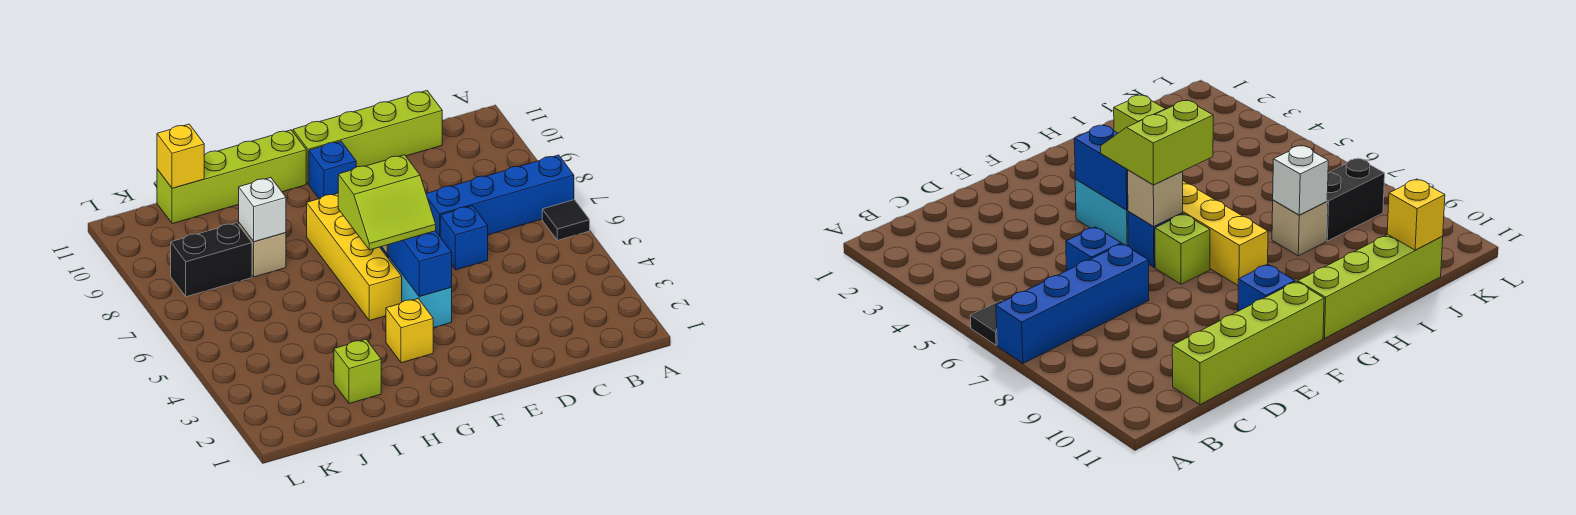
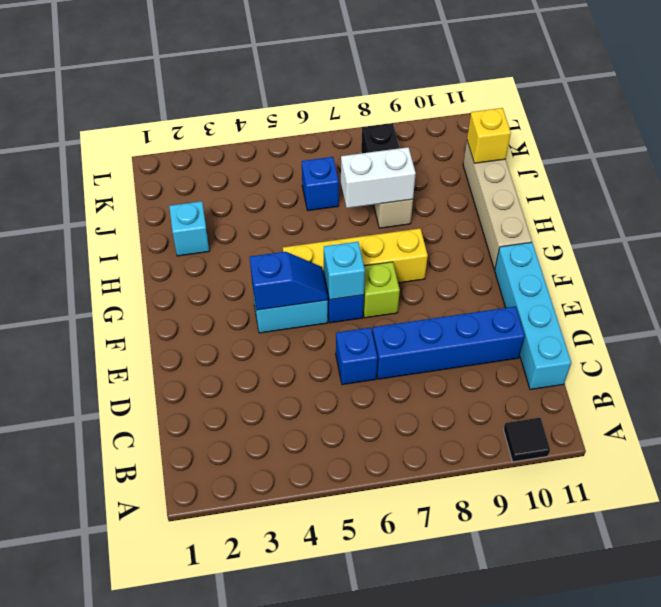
black 1x1 tile [542,200,590,240] -> black 1x1 tile moved to [504,418,550,462]
blue 1x4 brick [426,155,574,236] -> blue 1x4 brick turned to [372,306,525,379]
lime 1x4 brick [293,91,442,184] -> cyan 1x4 brick [495,242,571,390]
blue 1x2 brick [388,231,452,296] -> blue 1x2 slope [250,252,328,310]
lime 2x2 slope [338,155,436,250] -> none
tan 1x1 brick [1128,170,1183,227] -> cyan 1x1 brick [324,242,365,300]
blue 1x1 brick [309,141,356,199] -> blue 1x1 brick moved to [302,157,339,211]
yellow 1x1 brick [386,299,433,363] -> none
lime 1x4 brick [157,130,306,224] -> tan 1x4 brick [463,141,532,269]
lime 1x1 brick [334,339,381,403] -> cyan 1x1 brick [169,201,209,256]
white 1x1 brick [239,178,286,242] -> white 1x2 brick [341,147,416,208]

